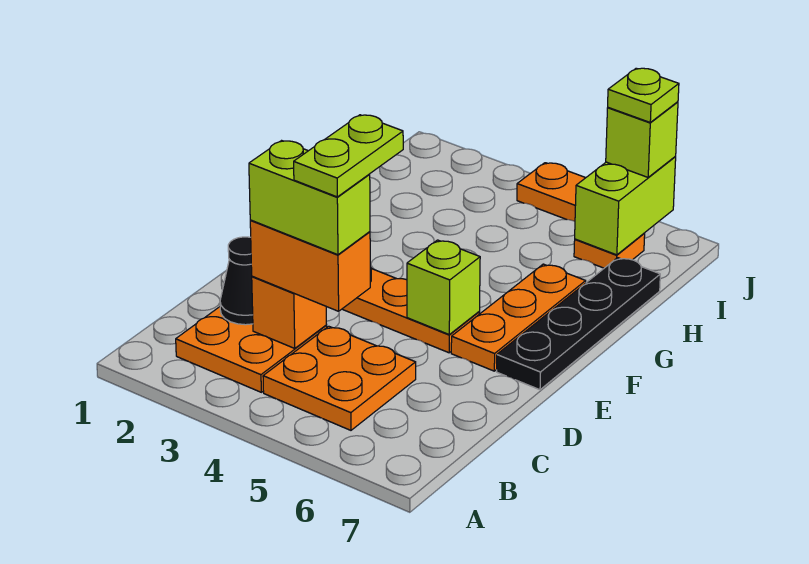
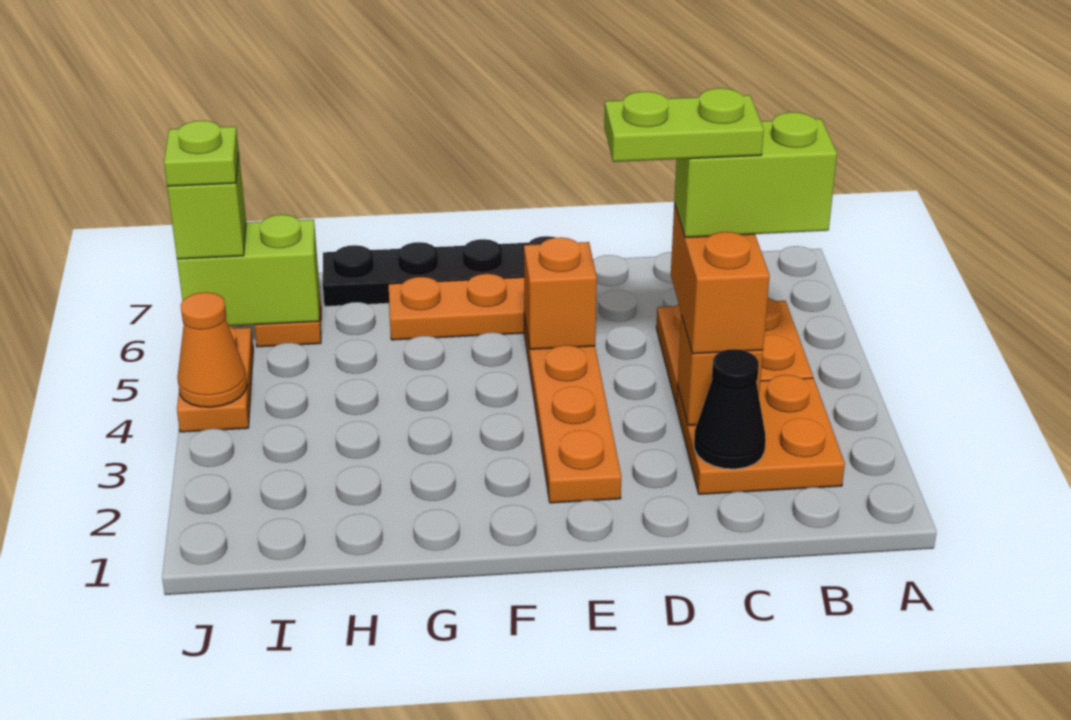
lime 1x2 brick [249,141,370,255] -> lime 1x2 brick turned to [674,112,837,238]
lime 1x1 brick [407,240,480,334] -> orange 1x1 brick [524,237,597,349]
none -> orange 1x1 cone [177,292,247,407]

